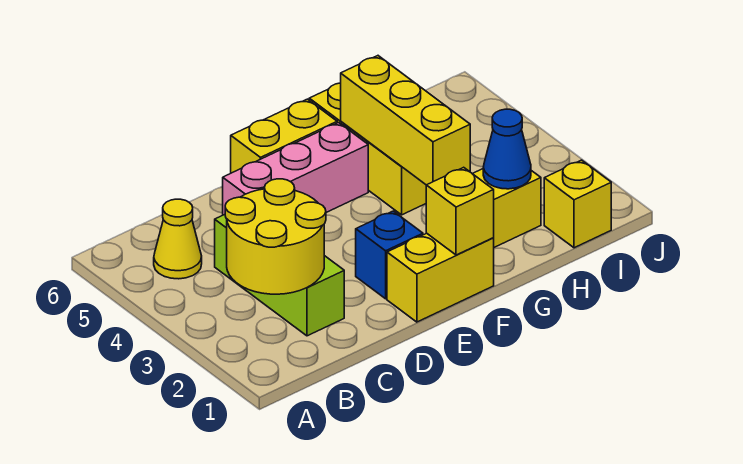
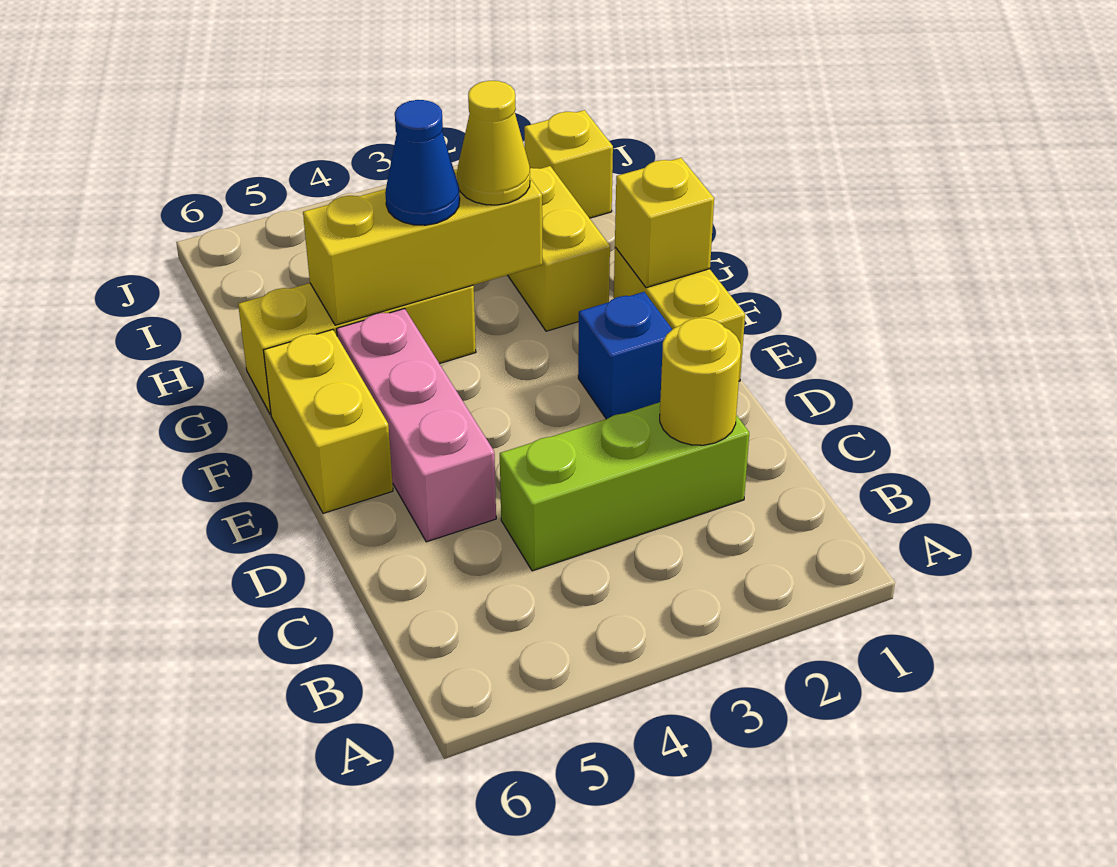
yellow 2x2 round brick [225,179,326,294] -> yellow 1x1 round brick [660,318,741,445]
yellow 1x1 cone [154,199,202,279] -> yellow 1x1 cone moved to [457,81,530,205]
blue 1x1 cone [483,109,531,189] -> blue 1x1 cone moved to [385,100,460,225]

